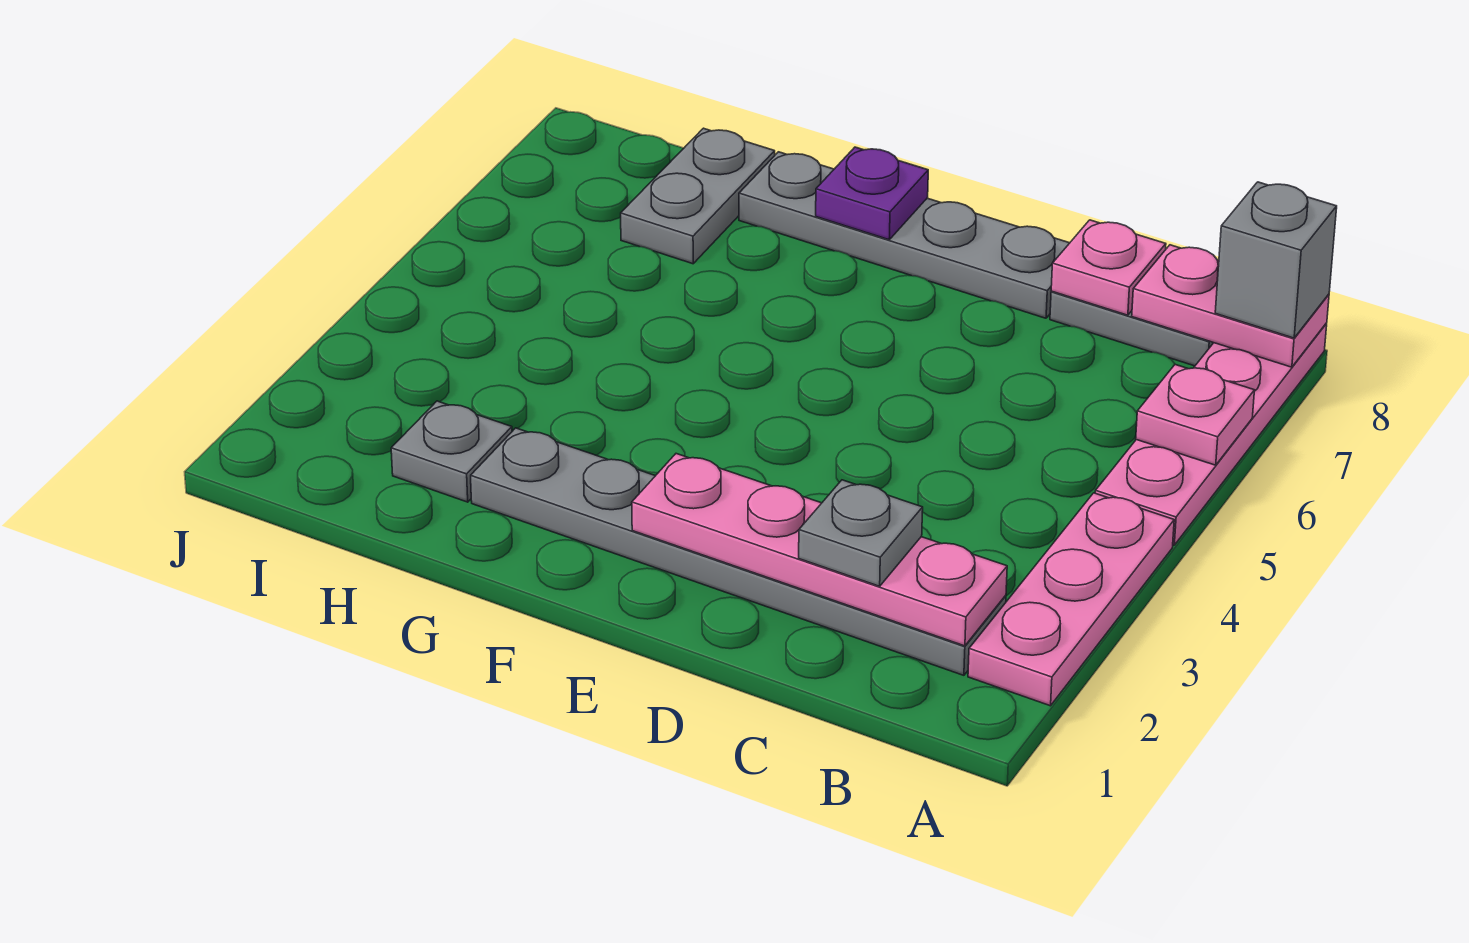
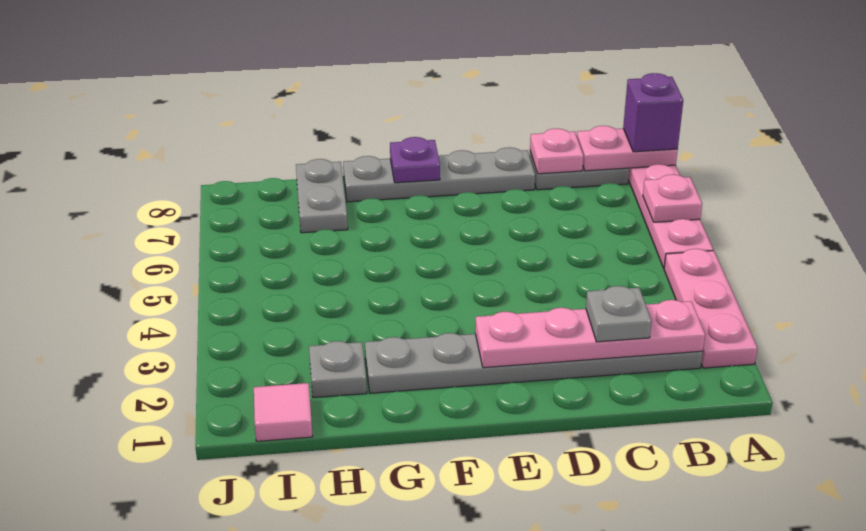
grey 1x1 brick [1215,182,1337,338] -> purple 1x1 brick [623,73,683,152]
none -> pink 1x1 tile [254,383,313,441]

